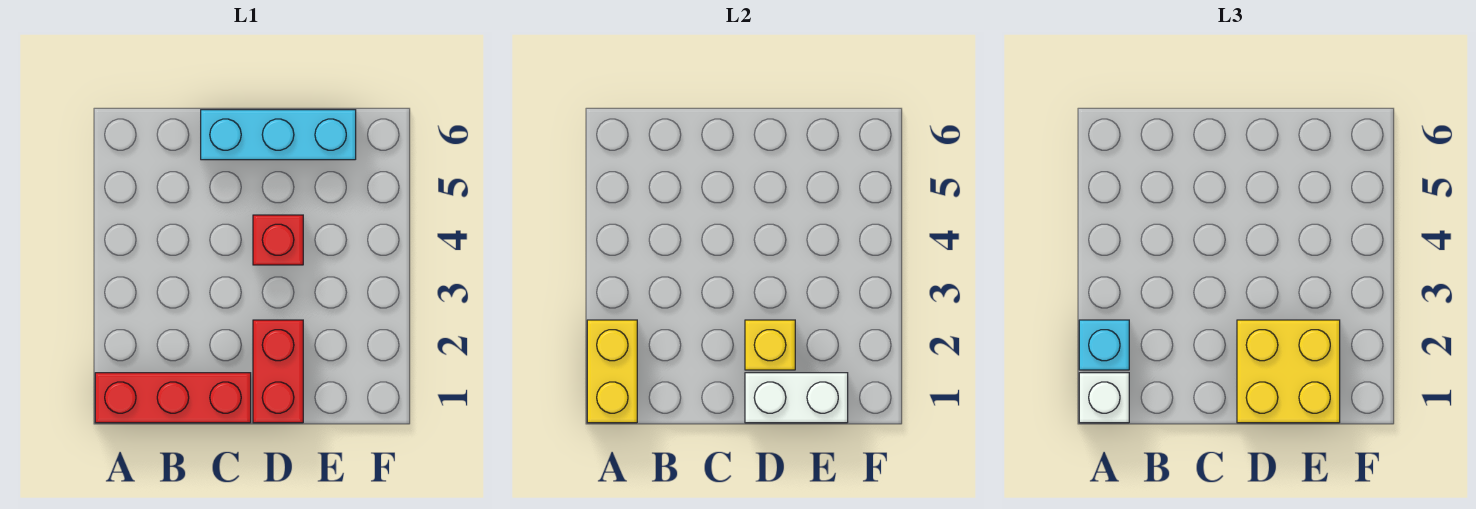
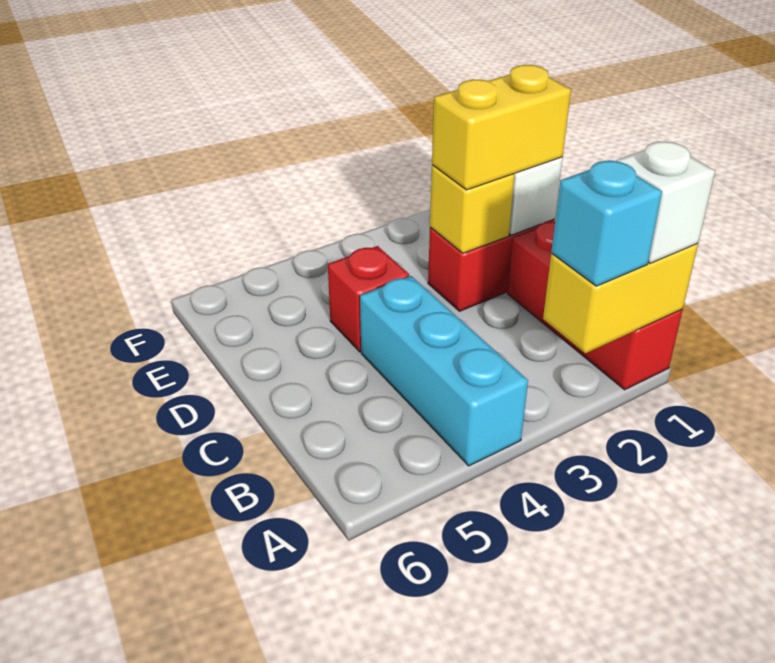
cyan 1x3 brick [201,110,356,160] -> cyan 1x3 brick moved to [360,276,528,466]
yellow 2x2 brick [1237,320,1340,423] -> yellow 1x2 brick [432,65,571,190]

